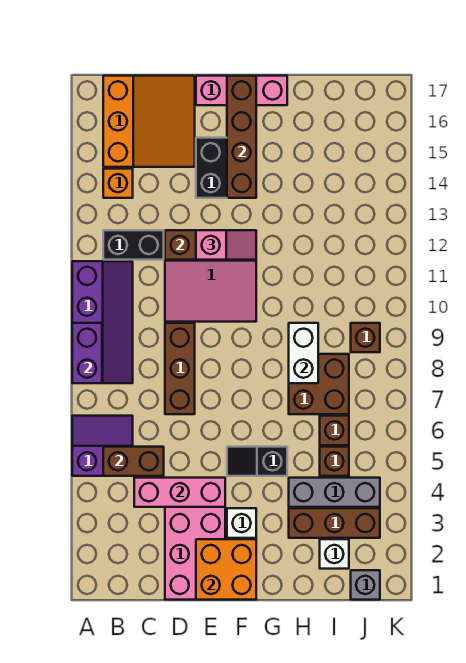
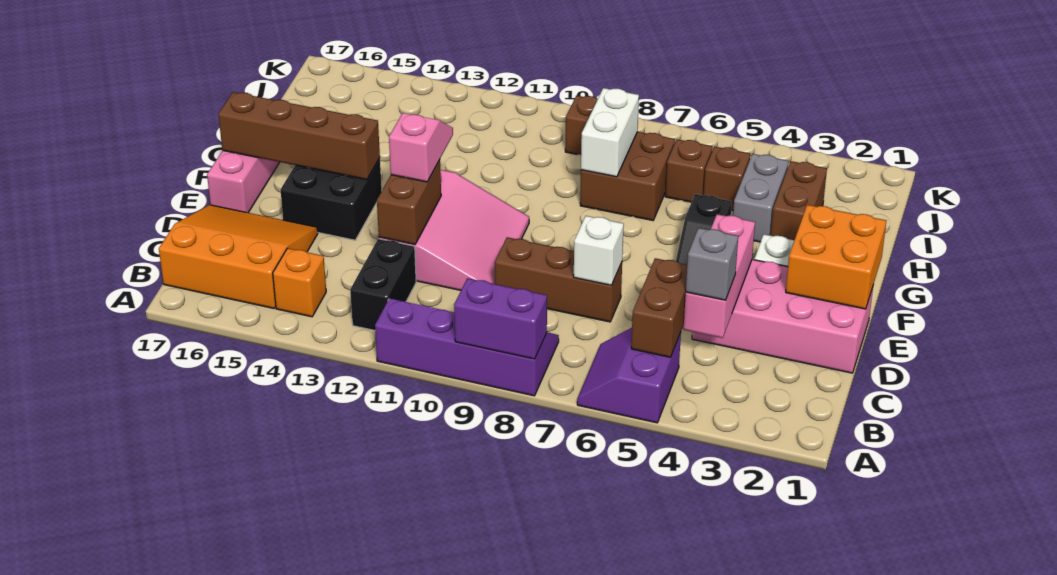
brown 1x3 brick [289,508,380,538] -> brown 1x2 brick [771,161,827,240]
grey 1x3 brick [289,478,380,507] -> grey 1x2 brick [733,154,789,242]
white 1x2 brick [289,323,318,383] -> white 1x2 brick turned to [581,88,639,177]
white 1x1 brick [320,539,349,569] -> white 1x1 brick moved to [574,216,624,285]
grey 1x1 brick [351,570,380,600] -> grey 1x1 brick moved to [686,228,738,300]

